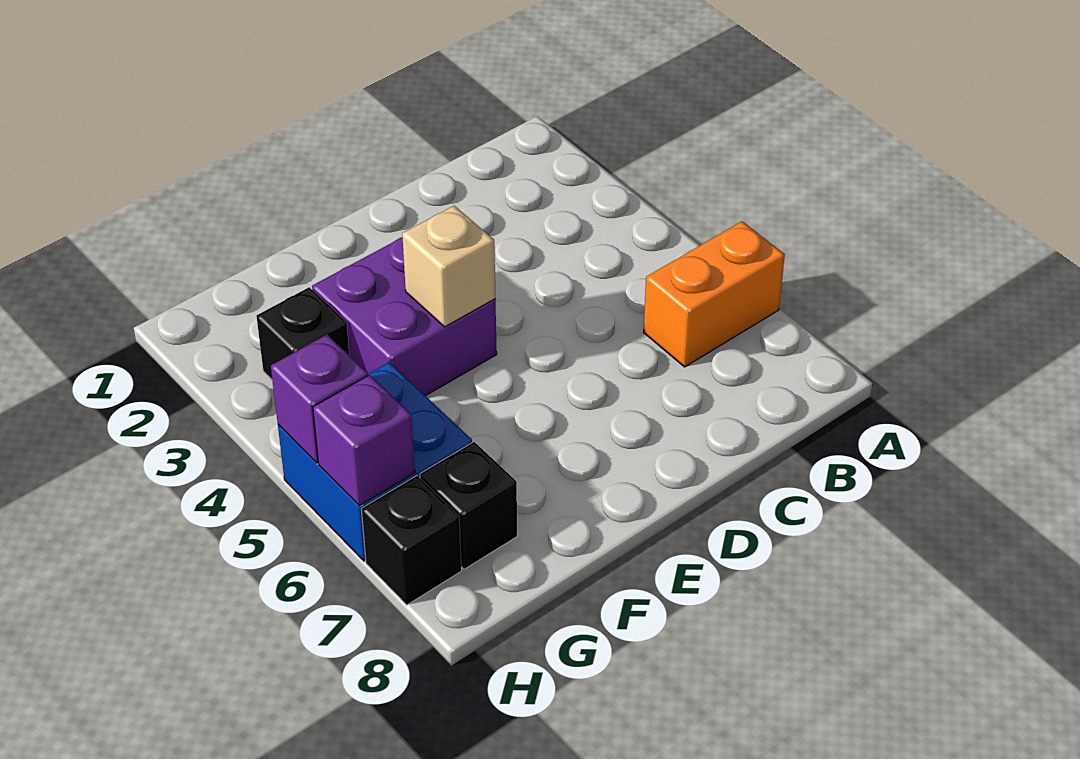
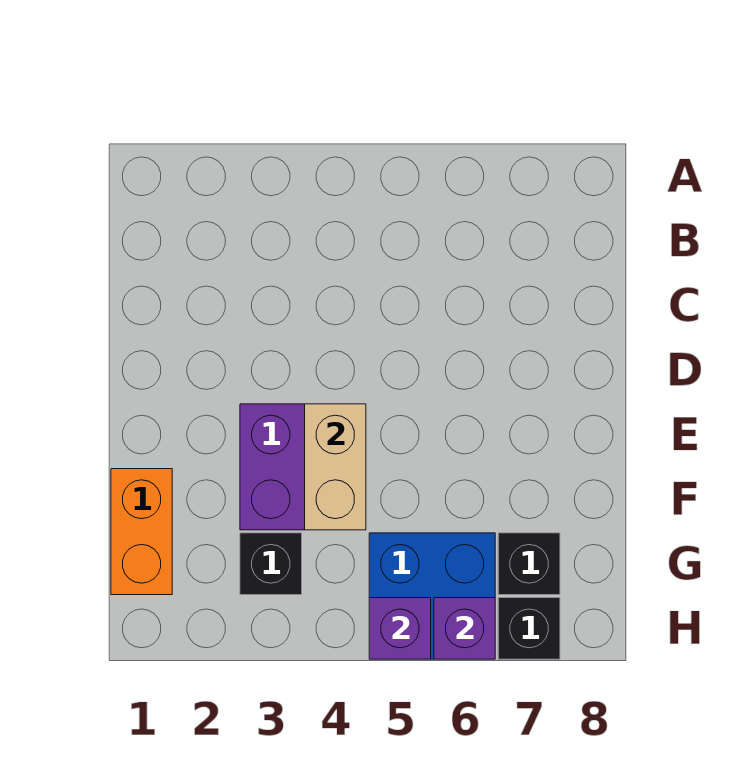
orange 1x2 brick [644,221,785,367] -> orange 1x2 brick moved to [111,469,172,595]
tan 1x1 brick [402,206,495,327] -> tan 1x2 brick [305,404,366,530]

